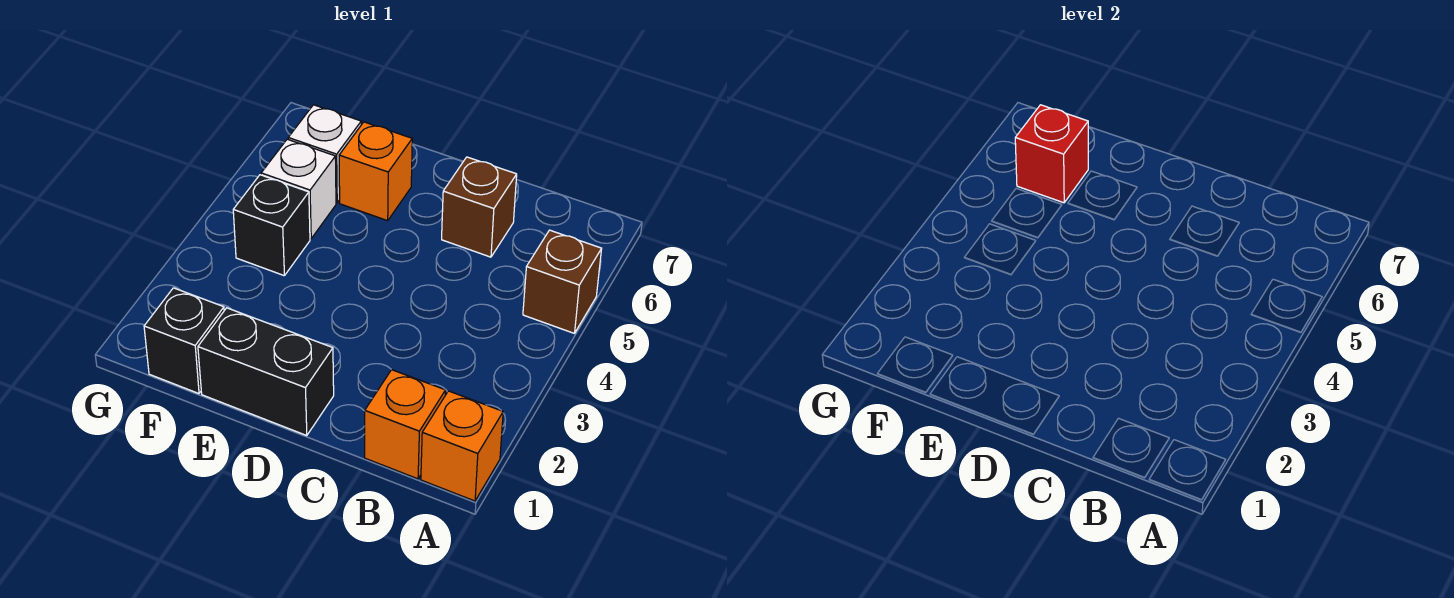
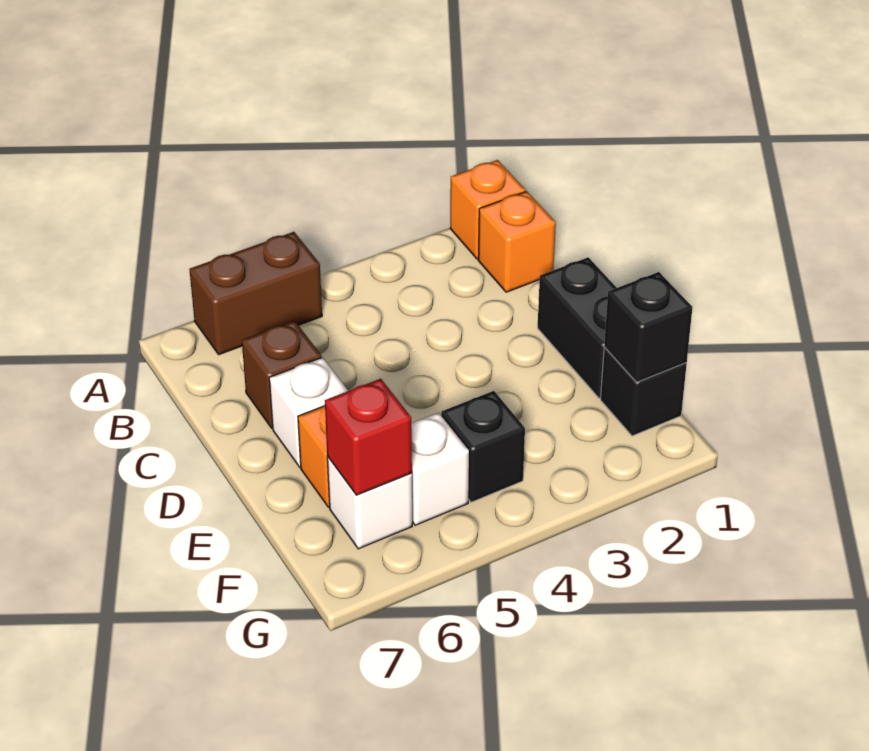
brown 1x1 brick [523,230,602,333] -> brown 1x2 brick [189,232,322,354]
none -> white 1x1 brick [269,357,348,467]
none -> black 1x1 brick [604,272,693,382]

